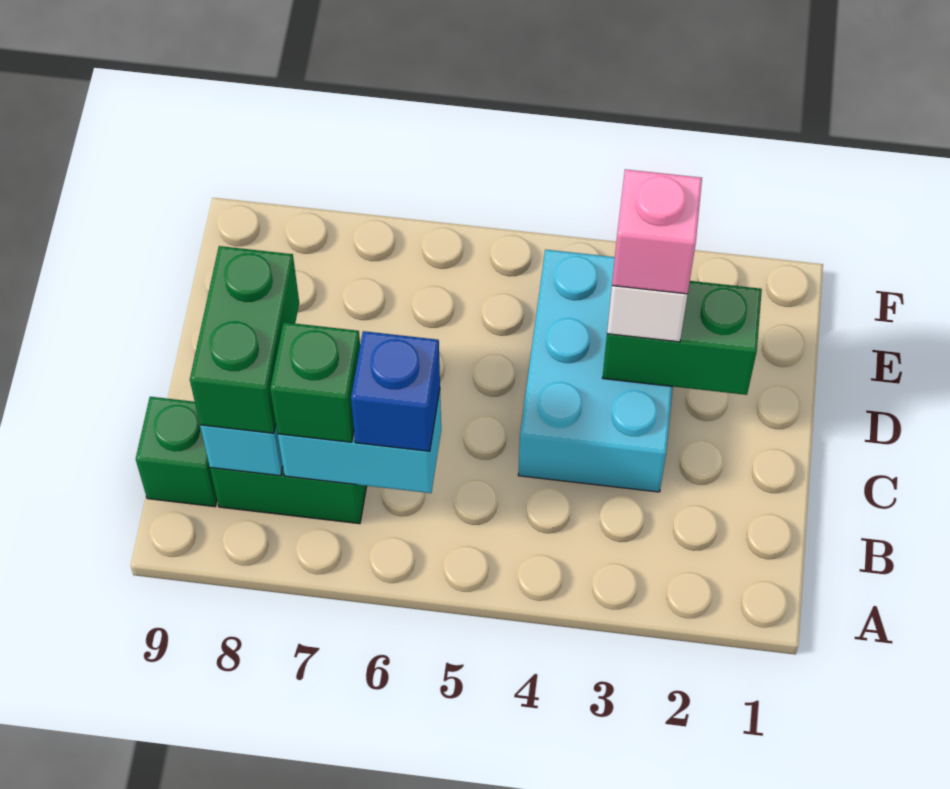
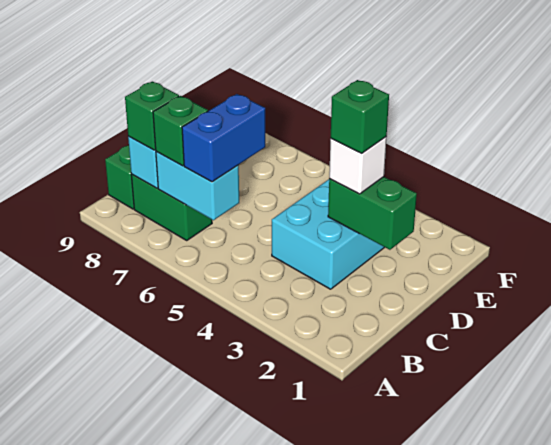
blue 1x1 brick [351,331,440,451] -> blue 1x2 brick [182,94,265,182]
green 1x2 brick [190,246,299,433] -> green 1x1 brick [125,81,179,150]
pink 1x1 brick [612,169,702,294] -> green 1x1 brick [331,80,389,153]

